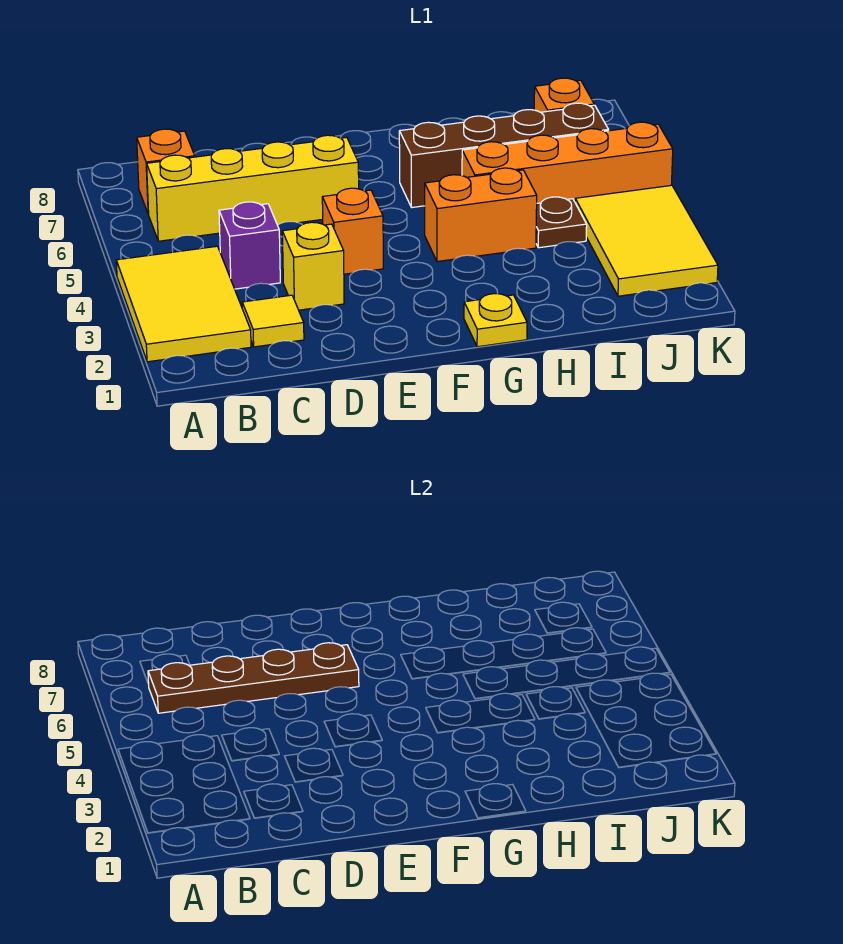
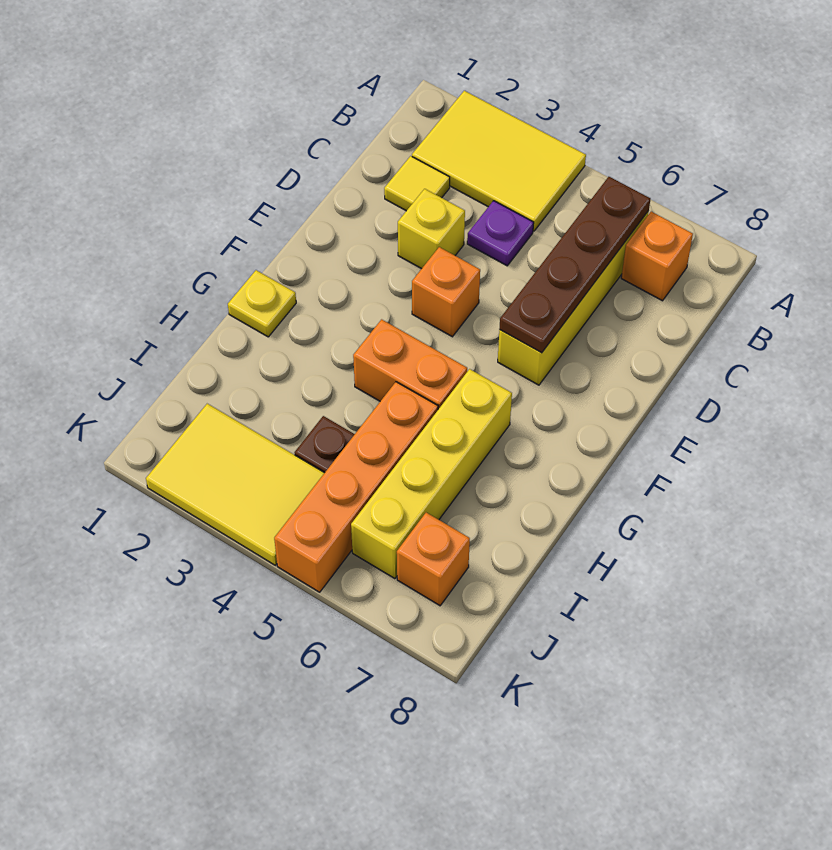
purple 1x1 brick [219,202,280,289] -> purple 1x1 plate [467,201,534,266]
orange 1x2 brick [425,168,537,262] -> orange 1x2 brick turned to [353,319,467,409]
brown 1x4 brick [399,103,609,207] -> yellow 1x4 brick [351,369,512,579]

